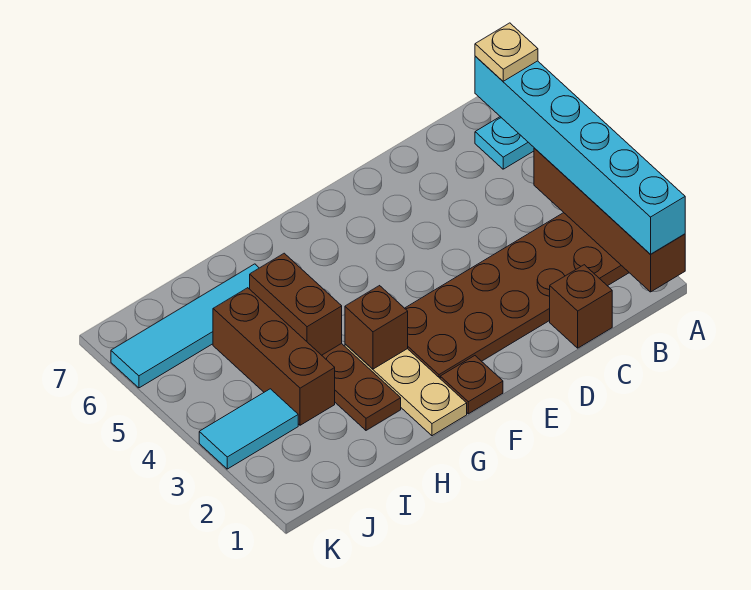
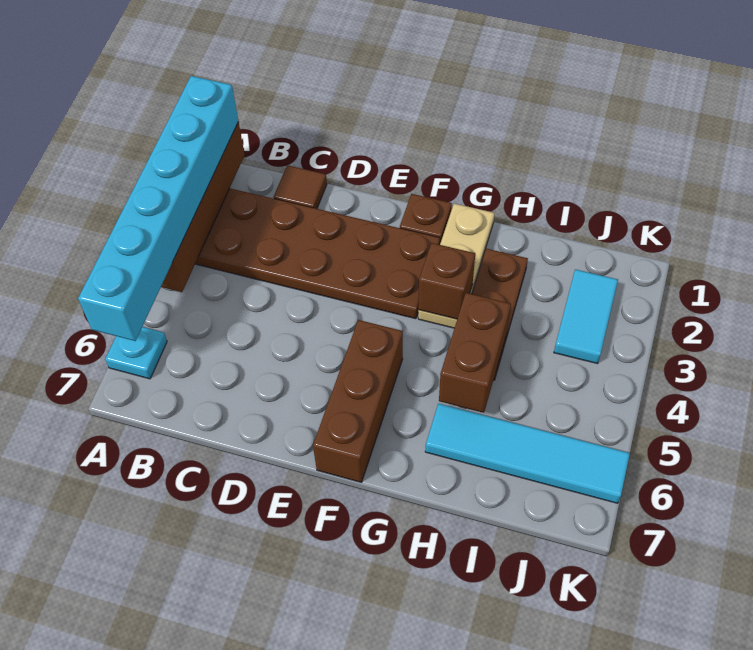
tan 1x1 plate [475,23,538,81] -> none
brown 1x1 brick [550,265,612,348] -> brown 1x1 tile [274,165,327,209]
brown 1x3 brick [213,288,335,425] -> brown 1x3 brick moved to [313,320,403,482]
cyan 1x2 tile [199,389,298,469] -> cyan 1x2 tile turned to [554,269,618,364]

